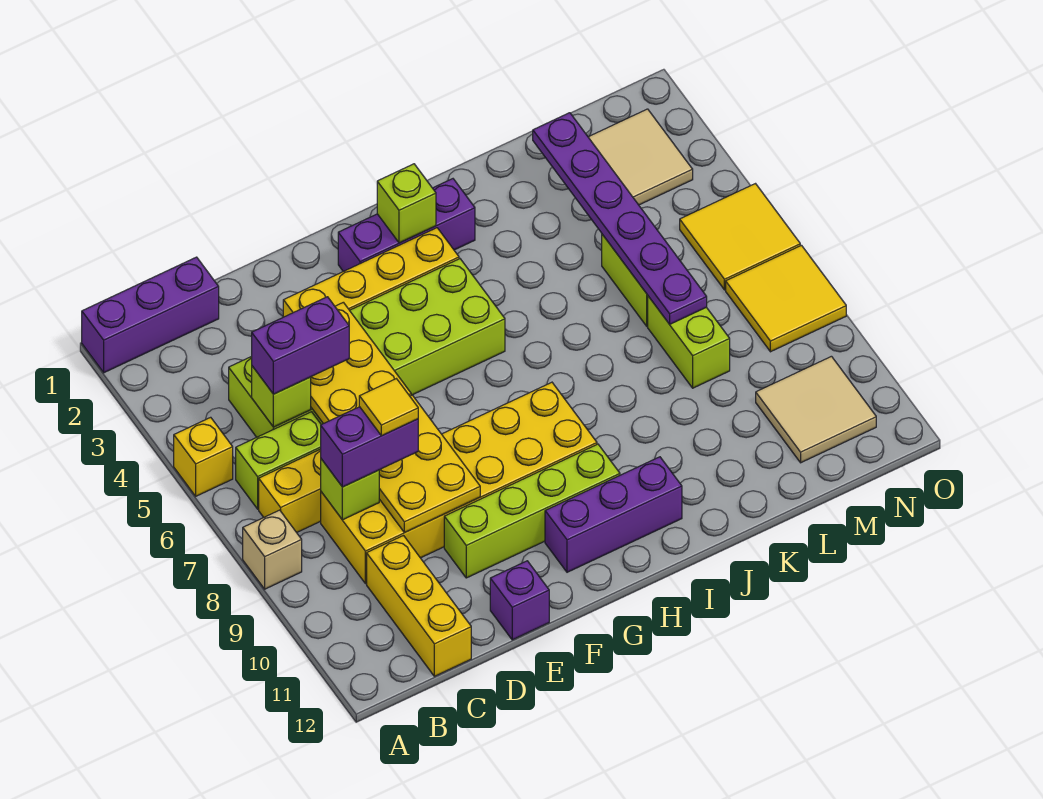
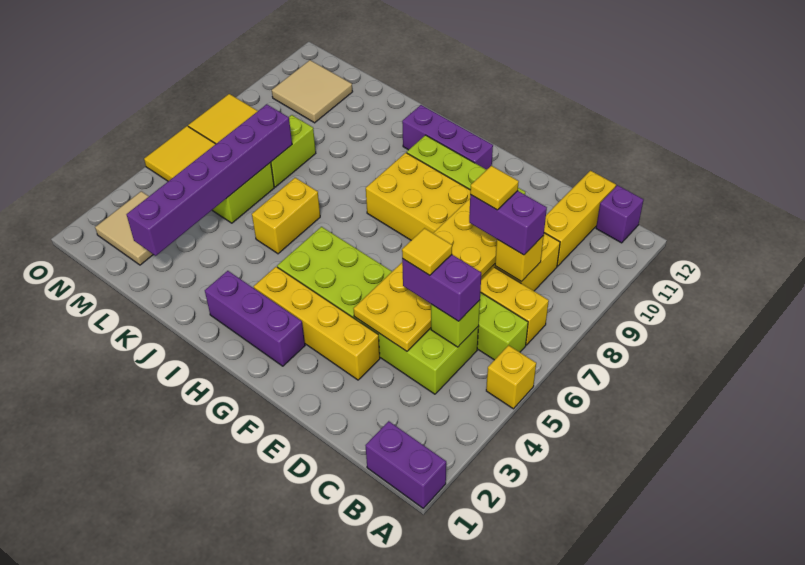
purple 1x3 brick [82,257,219,373] -> purple 1x2 brick [365,421,446,508]
tan 1x1 brick [243,510,302,589] -> none
lime 1x1 brick [321,459,379,520] -> yellow 1x1 brick [495,236,544,282]
none -> yellow 1x1 tile [402,228,452,275]
purple 1x1 brick [490,561,549,640] -> purple 1x1 brick moved to [596,185,644,243]
lime 1x1 brick [377,164,436,243] -> none
none -> yellow 1x2 brick [252,178,320,254]
purple 1x6 plate [533,113,707,324] -> purple 1x6 brick [127,104,292,256]

